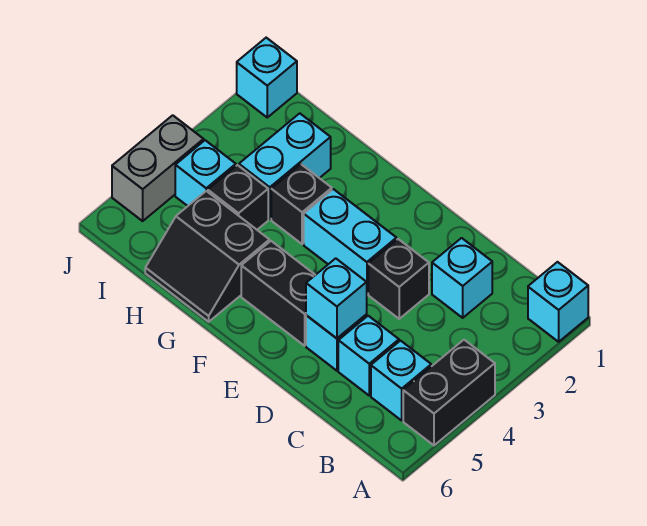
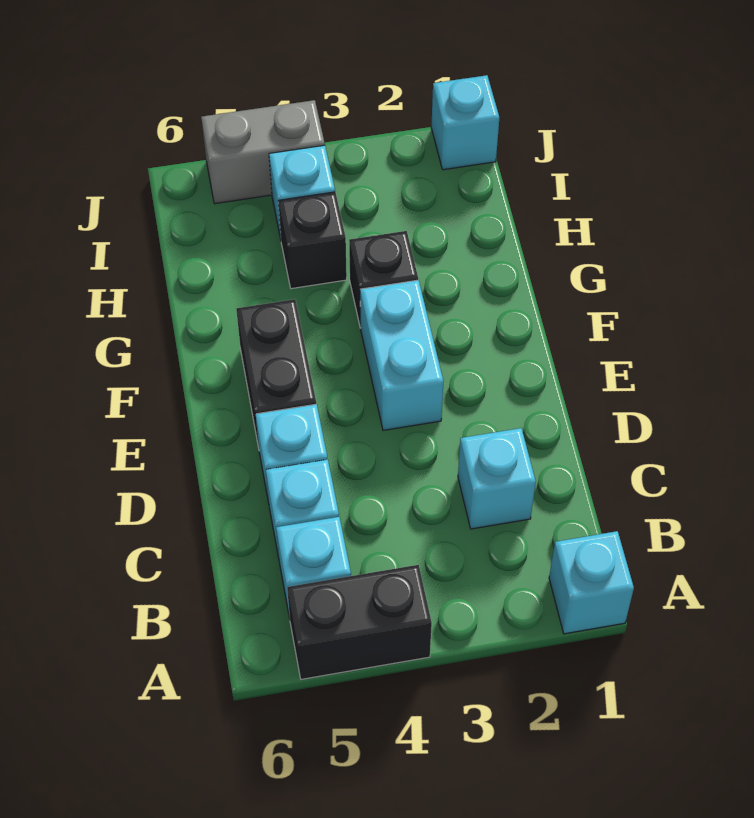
black 1x1 brick [368,239,429,319] -> none
cyan 1x1 brick [306,258,367,338] -> none
black 2x2 slope [145,191,269,322] -> none
cyan 1x2 brick [239,113,331,219] -> none

